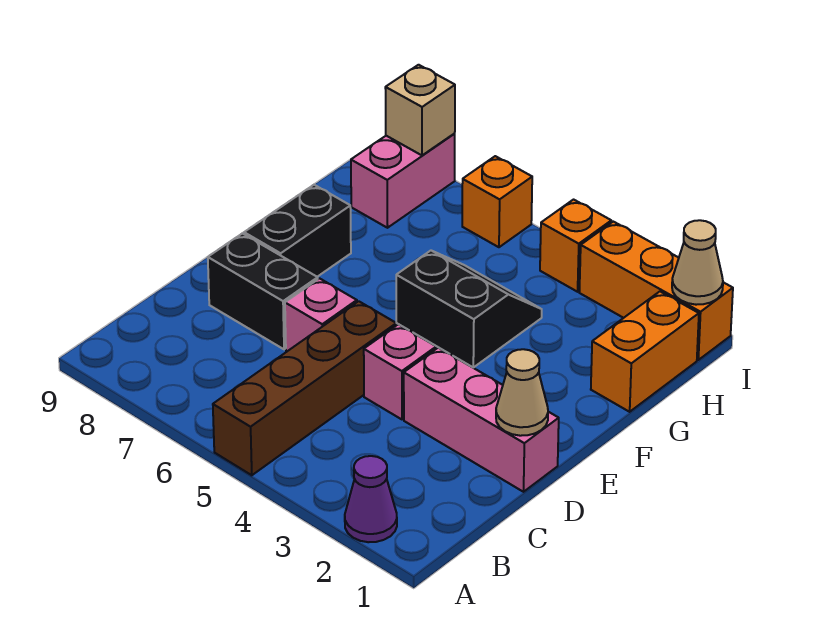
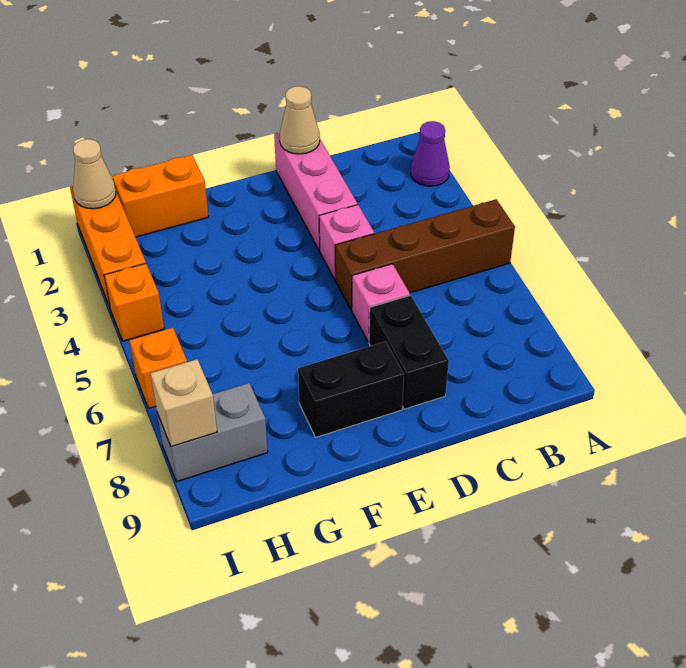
black 2x2 slope [396,251,542,368] -> none
pink 1x2 brick [351,133,455,228] -> grey 1x2 brick [157,383,268,482]

